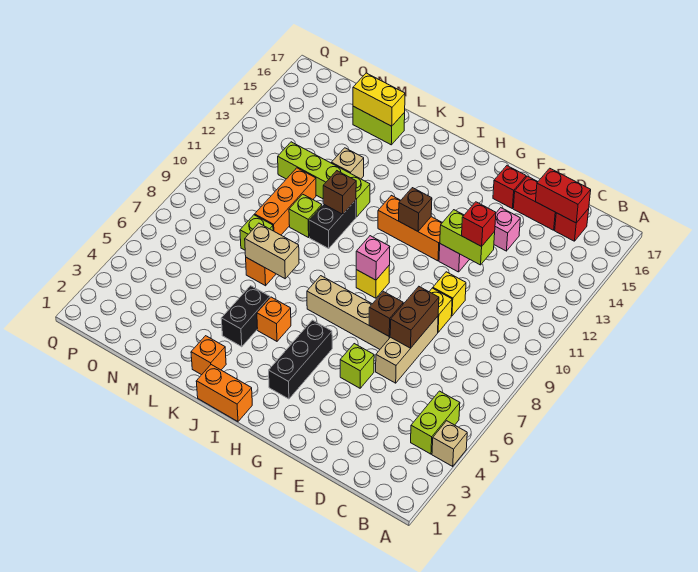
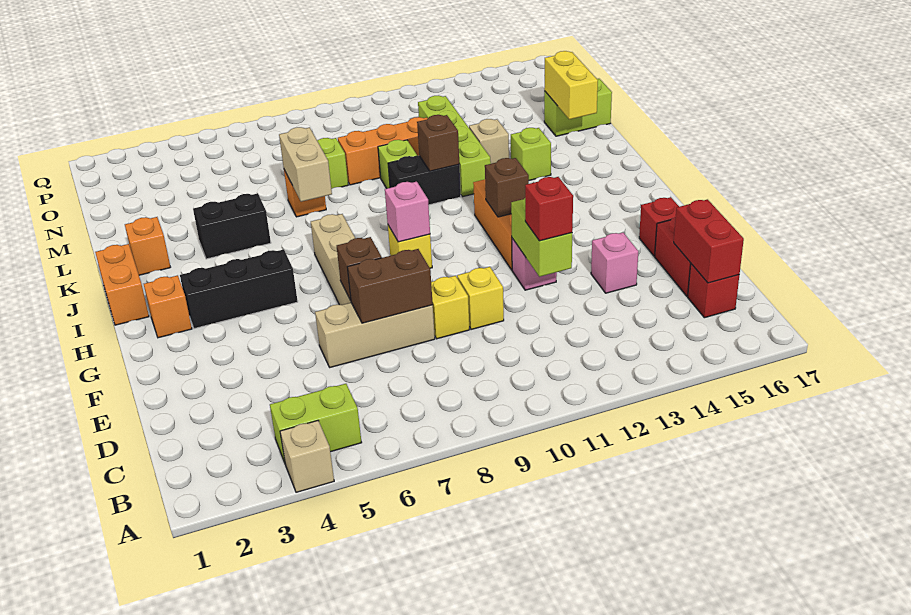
lime 1x1 brick [340,344,374,388] -> lime 1x1 brick moved to [511,128,551,180]
orange 1x1 brick [257,297,291,341] -> orange 1x1 brick moved to [144,275,192,338]
lime 1x2 brick [353,106,405,145] -> lime 1x2 brick turned to [544,79,612,136]

